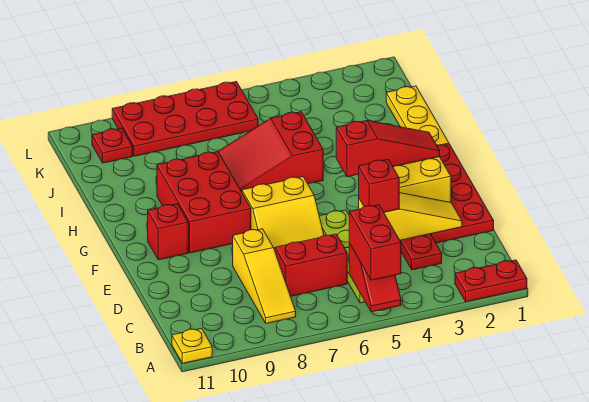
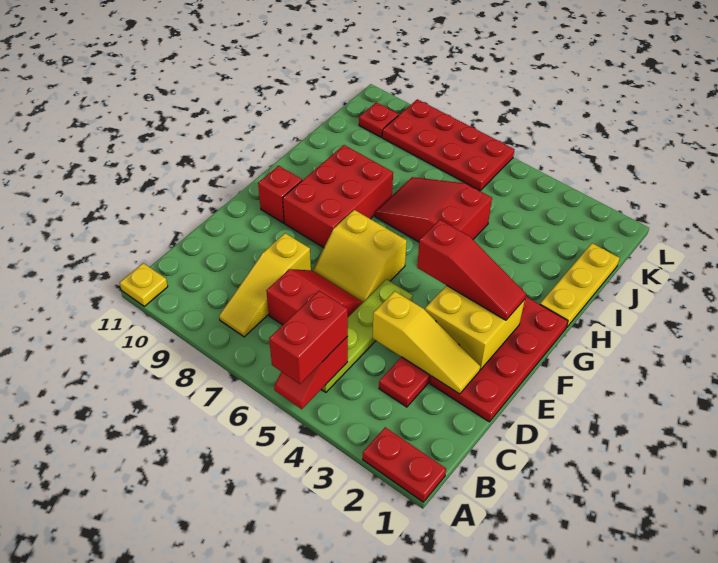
red 1x1 brick [359,159,399,212] -> none

